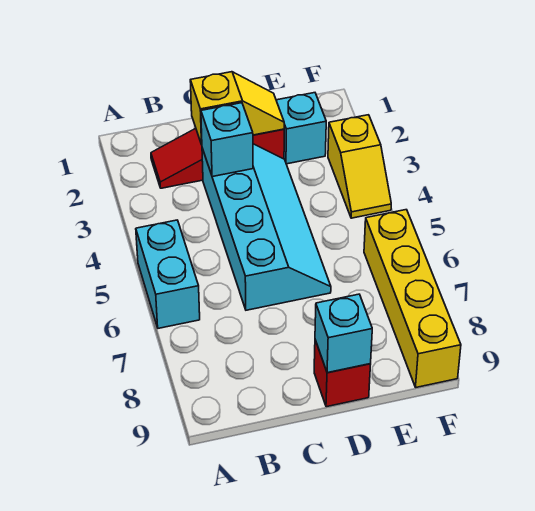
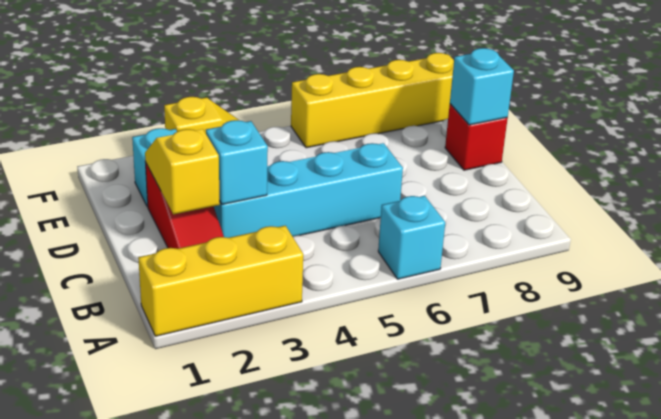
none -> yellow 1x3 brick [138,226,303,336]
cyan 1x2 brick [136,220,200,328] -> cyan 1x1 brick [378,196,445,279]

